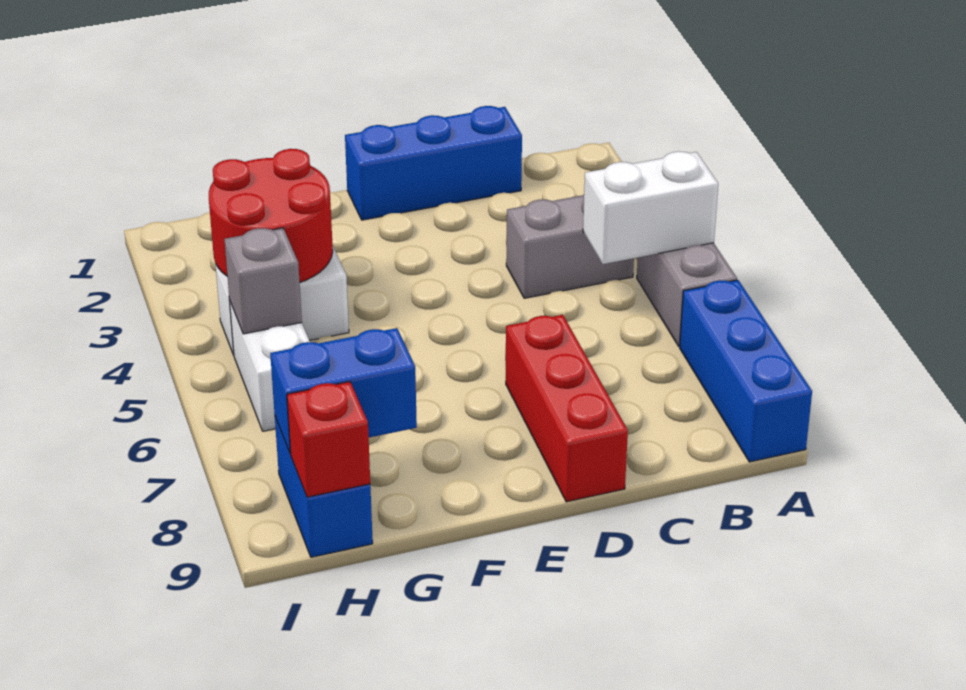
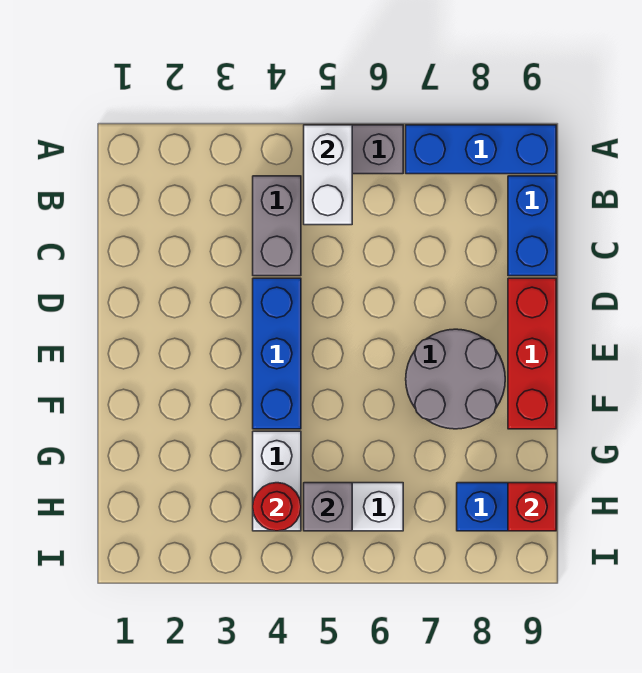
blue 1x3 brick [345,106,522,220] -> blue 1x3 brick moved to [253,278,301,429]
red 1x3 brick [506,315,628,502] -> red 1x3 brick turned to [508,278,556,429]
none -> grey 2x2 round brick [406,329,505,429]
red 2x2 round brick [209,149,333,282] -> red 1x1 round brick [253,483,301,531]
blue 1x2 brick [270,328,417,454] -> blue 1x2 brick moved to [508,176,556,276]

